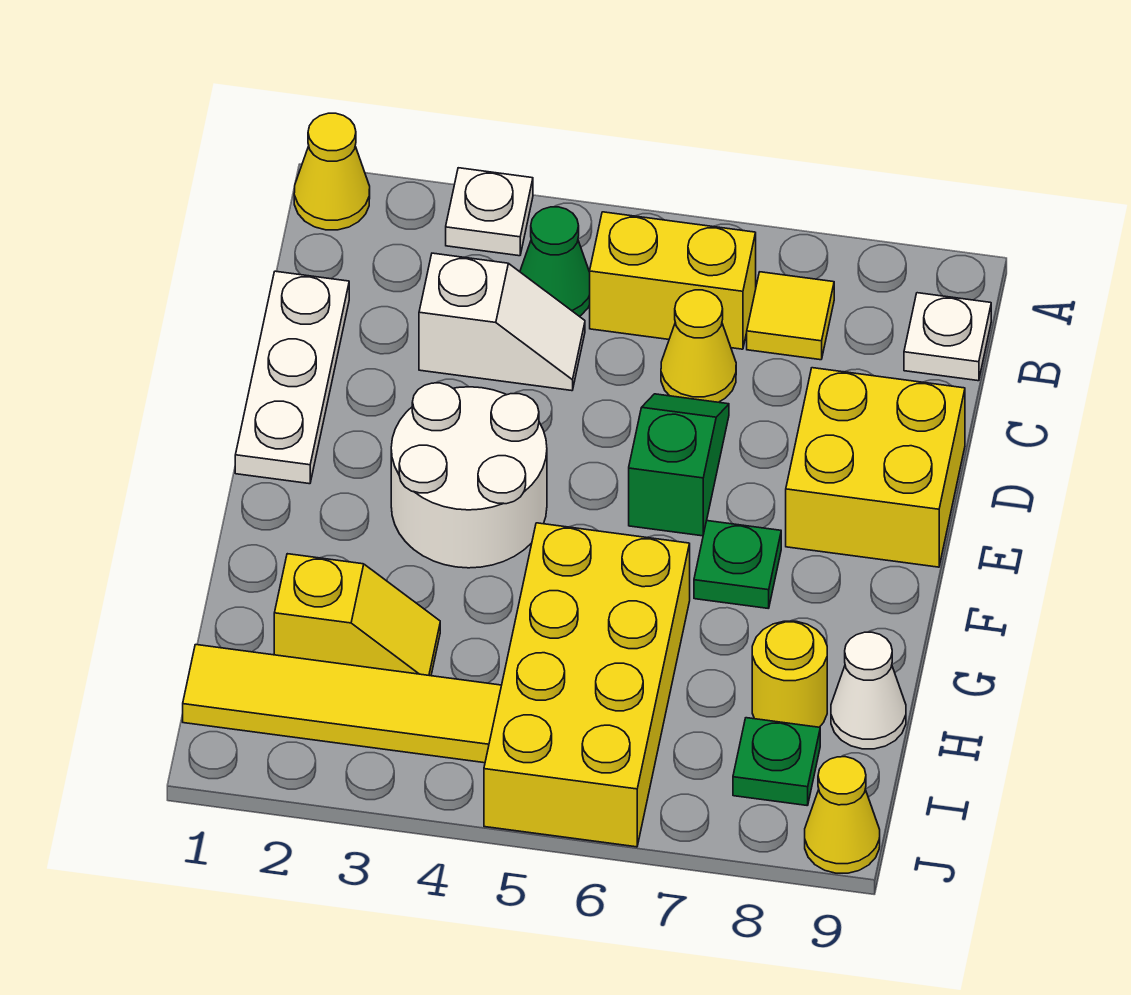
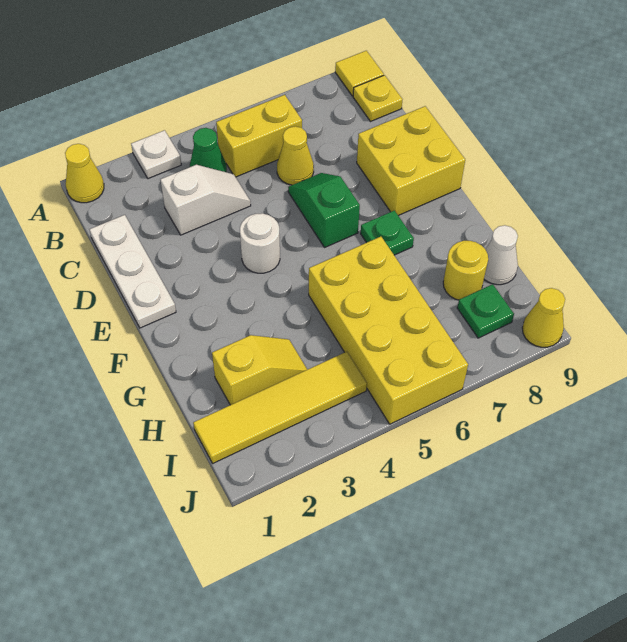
yellow 1x1 tile [747,272,834,360] -> yellow 1x1 tile moved to [335,51,384,96]
white 1x1 plate [904,293,991,381] -> yellow 1x1 plate [353,75,403,121]
white 2x2 round brick [391,383,547,568] -> white 1x1 round brick [240,213,280,273]

